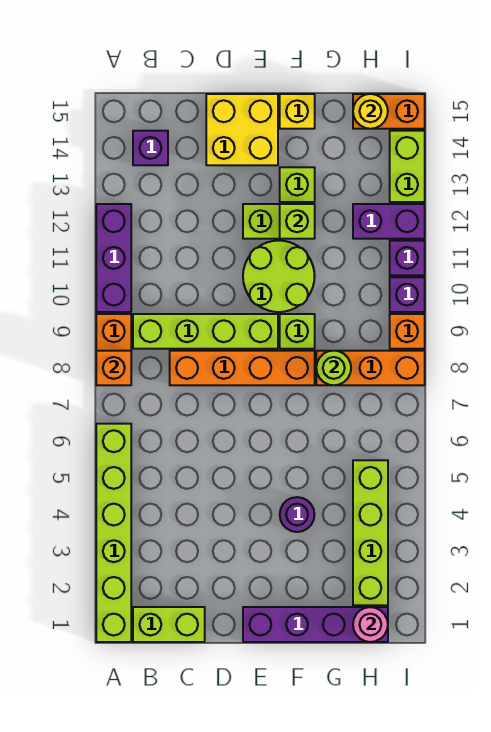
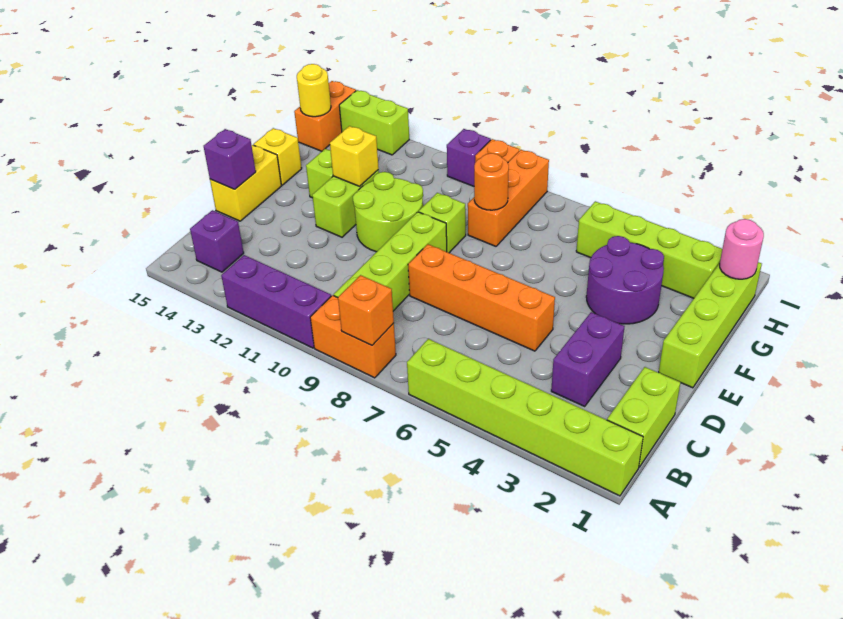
orange 1x4 brick [170,351,315,385] -> orange 1x4 brick turned to [408,244,555,351]
yellow 2x2 brick [206,94,278,165] -> yellow 1x2 brick [210,145,281,221]
purple 1x4 brick [243,607,388,642] -> lime 1x4 brick [659,262,762,388]
purple 1x1 round brick [280,497,315,532] -> purple 2x2 round brick [586,236,664,324]
lime 1x1 brick [280,204,315,239] -> yellow 1x1 brick [330,126,379,186]
lime 1x1 round brick [316,351,351,385] -> orange 1x1 round brick [474,153,509,210]
purple 1x2 brick [353,204,425,239] -> purple 1x2 brick moved to [551,312,625,406]
purple 1x1 brick [390,241,425,275] -> purple 1x1 brick moved to [204,129,256,189]

